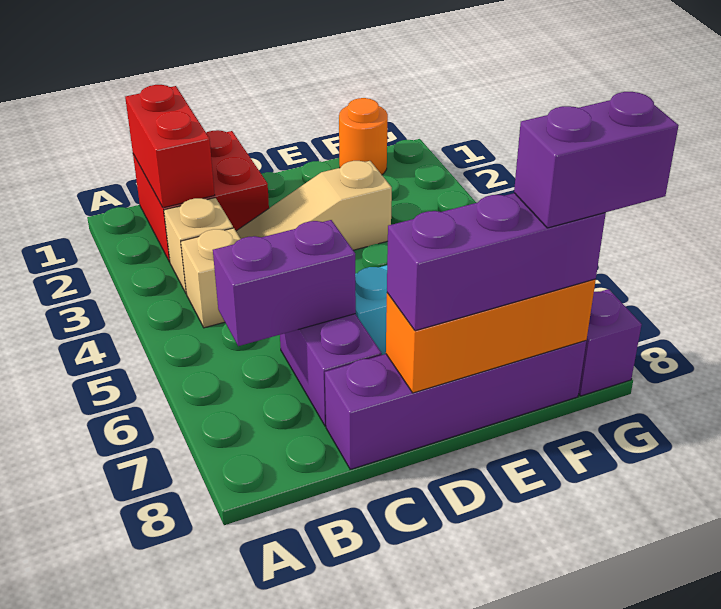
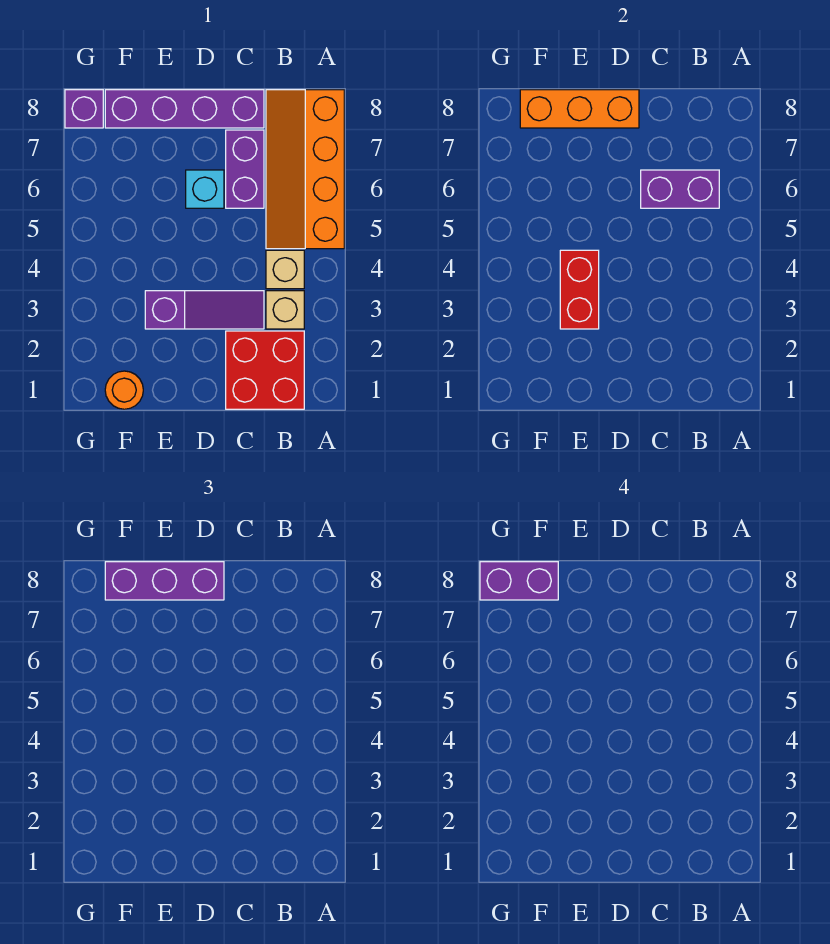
none -> orange 2x4 slope [266,90,344,249]
red 1x2 brick [125,85,215,208] -> red 1x2 brick moved to [560,250,599,329]
tan 1x3 slope [236,161,392,250] -> purple 1x3 slope [145,291,264,329]

